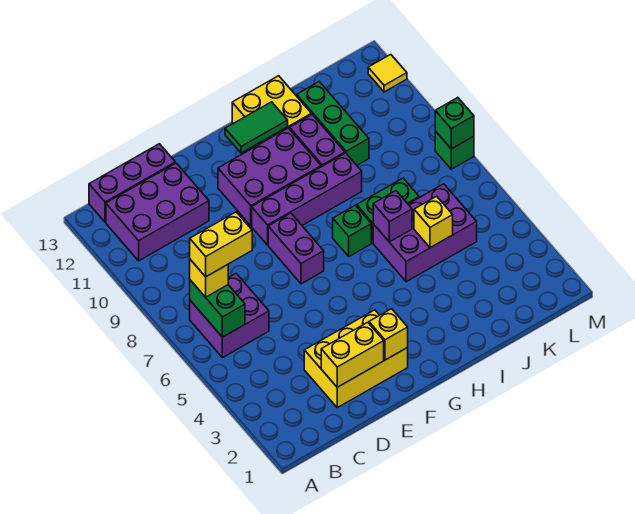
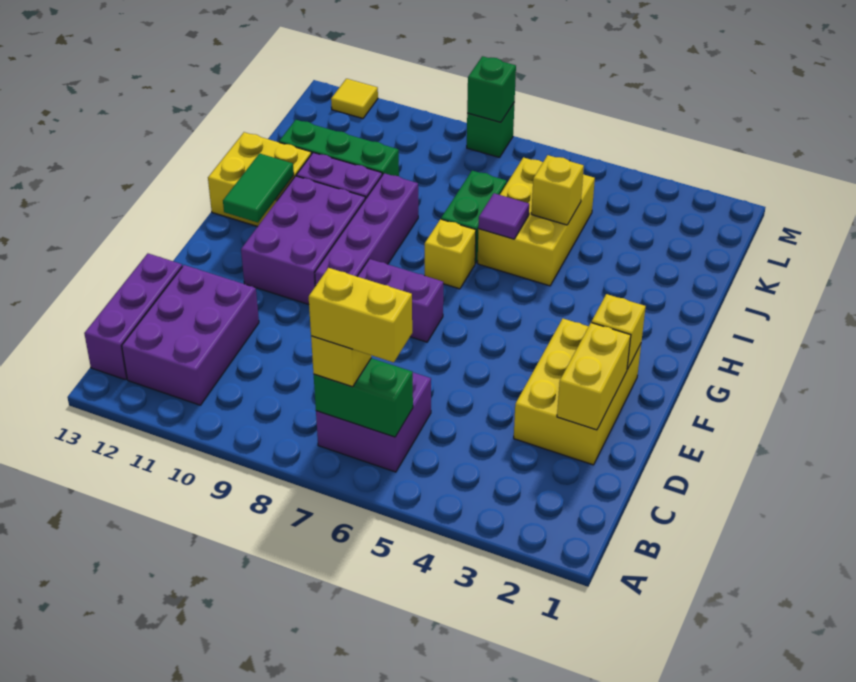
yellow 1x2 brick [190,212,252,277] -> yellow 1x2 brick turned to [309,268,412,362]
green 1x1 brick [333,205,371,256] -> yellow 1x1 brick [425,219,476,289]
purple 2x3 brick [373,184,477,282] -> yellow 2x3 brick [478,157,595,286]
purple 1x1 brick [373,191,412,242] -> purple 1x1 tile [478,193,529,239]

